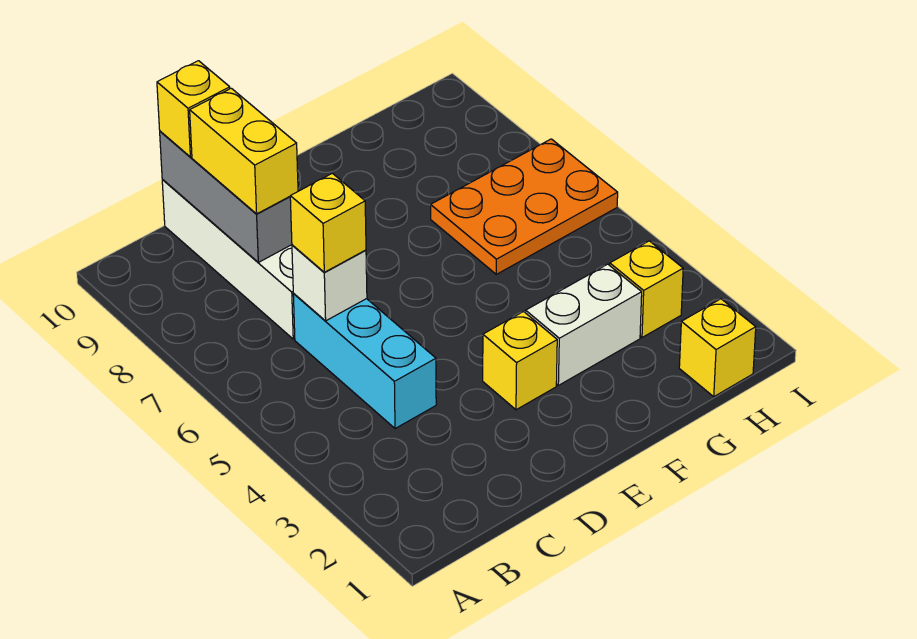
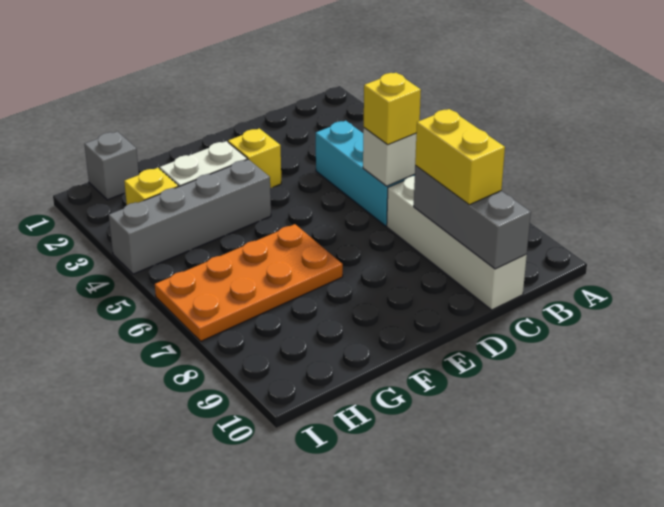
yellow 1x1 brick [157,61,230,157] -> none
none -> grey 1x4 brick [109,159,271,274]
orange 2x3 plate [431,139,618,274] -> orange 2x4 plate [155,224,343,341]
yellow 1x1 brick [679,299,756,397] -> grey 1x1 brick [85,132,139,200]

